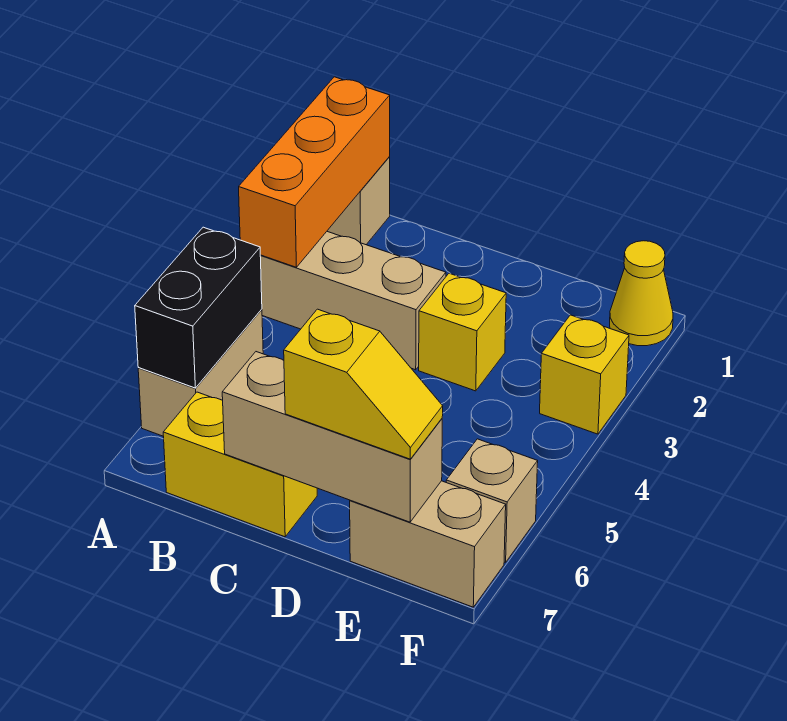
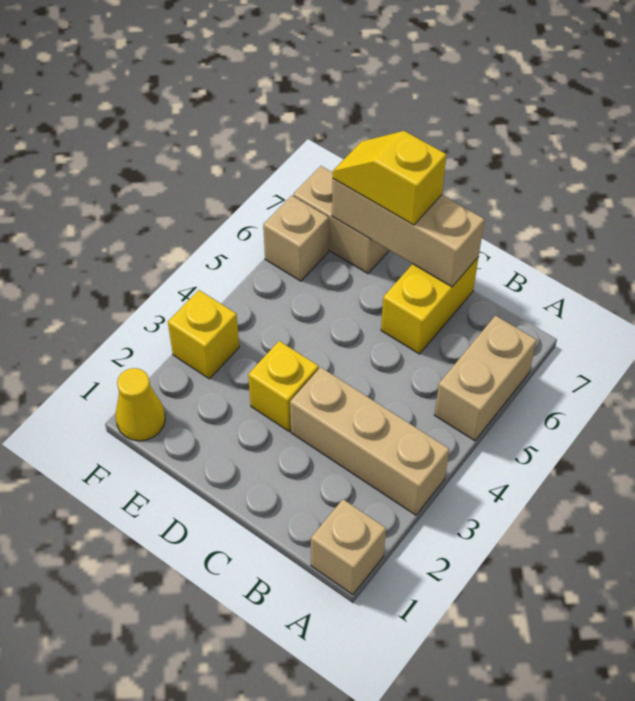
orange 1x3 brick [239,77,390,267] -> none
black 1x2 brick [135,227,262,388] -> none
yellow 1x2 brick [163,392,317,537] -> yellow 1x2 brick turned to [381,257,479,354]

